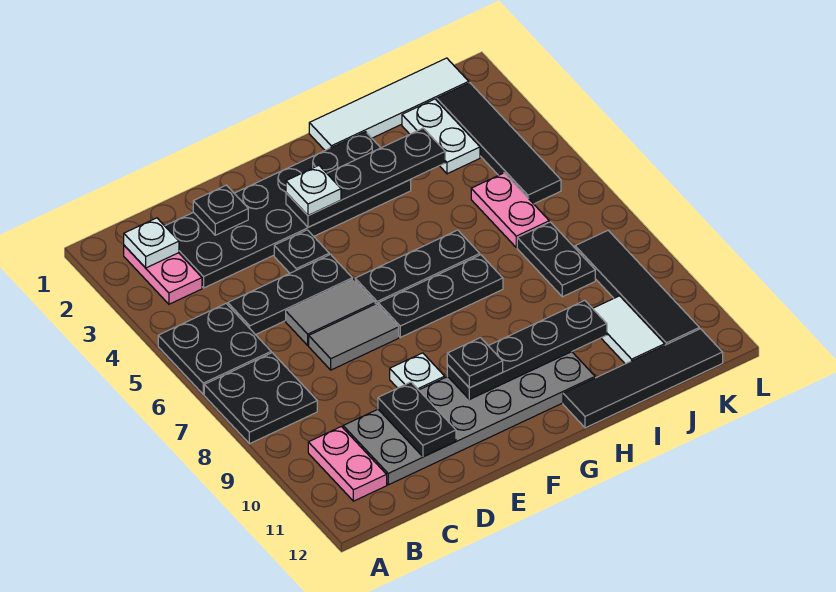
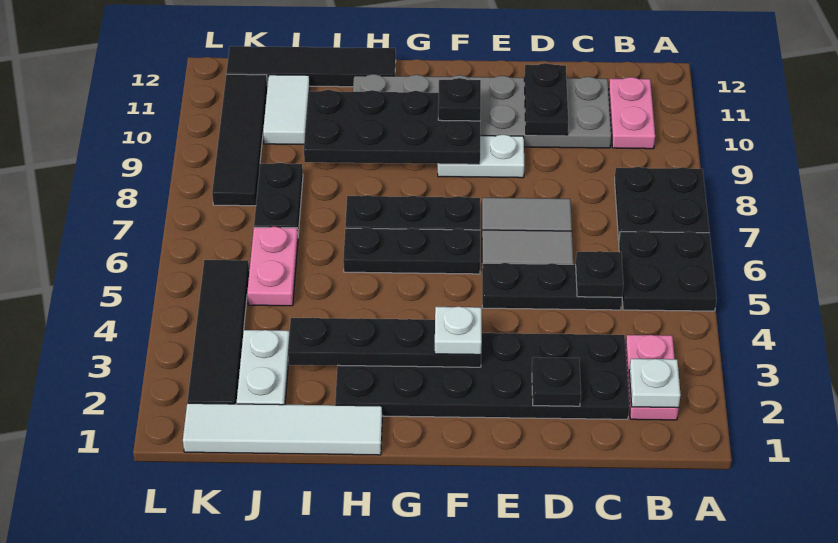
black 1x1 plate [274,230,329,273] -> black 1x1 plate moved to [576,251,623,297]
white 1x1 plate [390,353,445,390] -> white 1x2 plate [438,134,524,178]
black 1x4 plate [447,300,607,399] -> black 2x4 plate [304,90,480,164]

